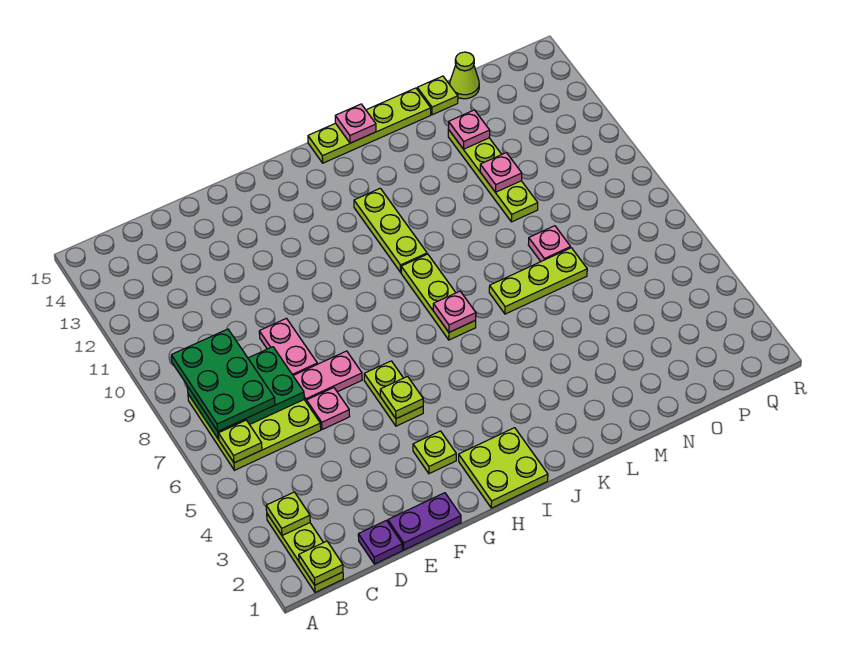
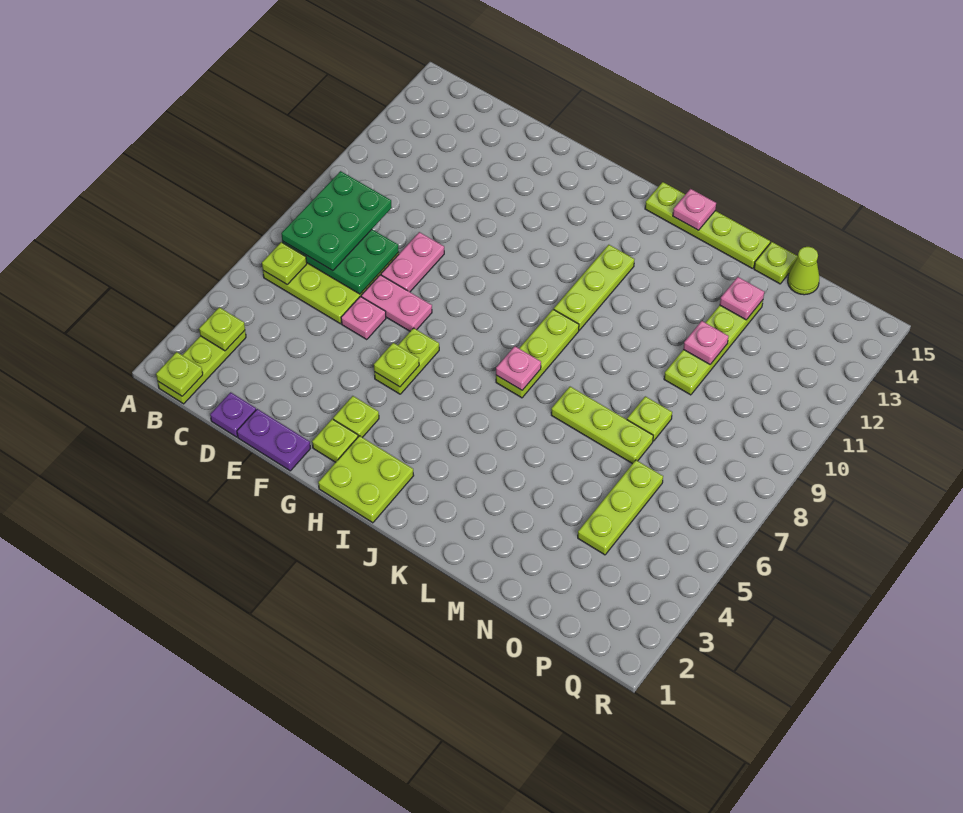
none -> lime 1x1 plate [312,419,358,462]
pink 1x1 plate [528,226,571,261] -> lime 1x1 plate [627,396,672,441]
none -> lime 1x3 plate [578,460,663,555]

